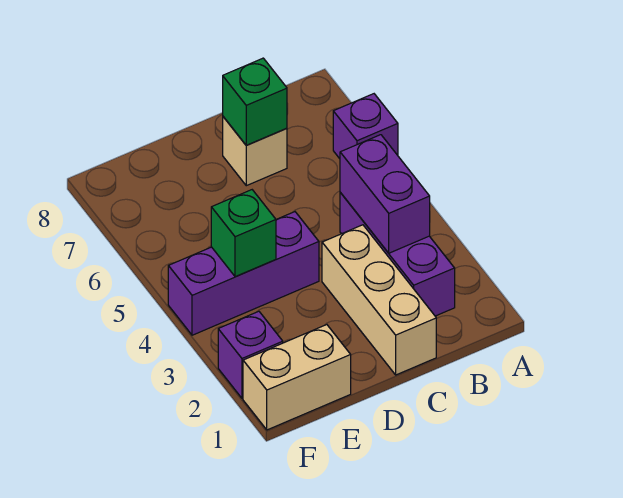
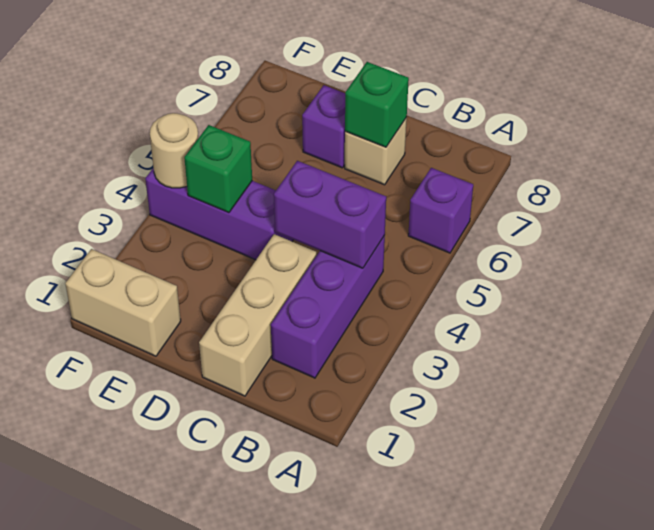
purple 1x2 brick [340,135,430,253] -> purple 1x2 brick turned to [274,161,386,268]
purple 1x1 brick [218,311,283,398] -> purple 1x1 brick moved to [302,85,345,168]
none -> tan 1x1 round brick [150,113,198,188]

